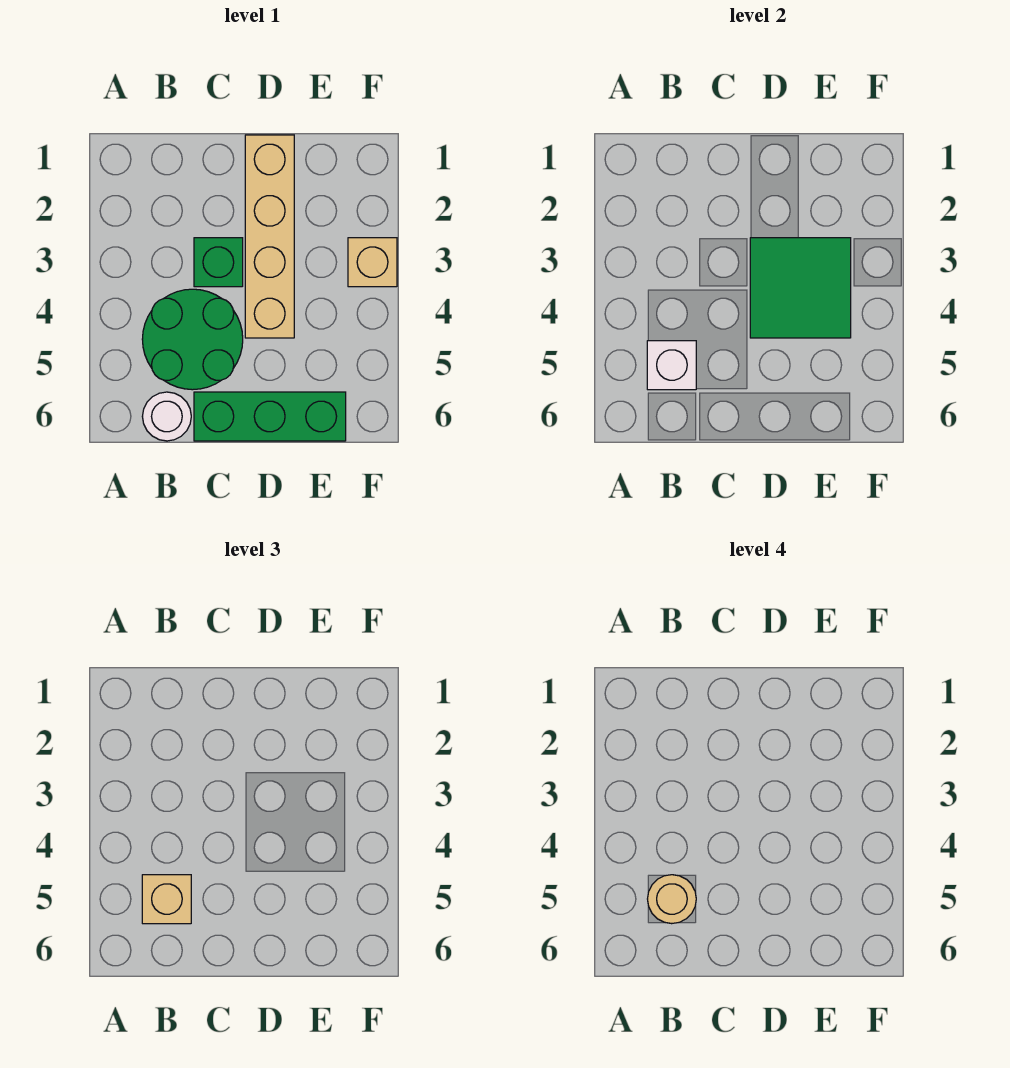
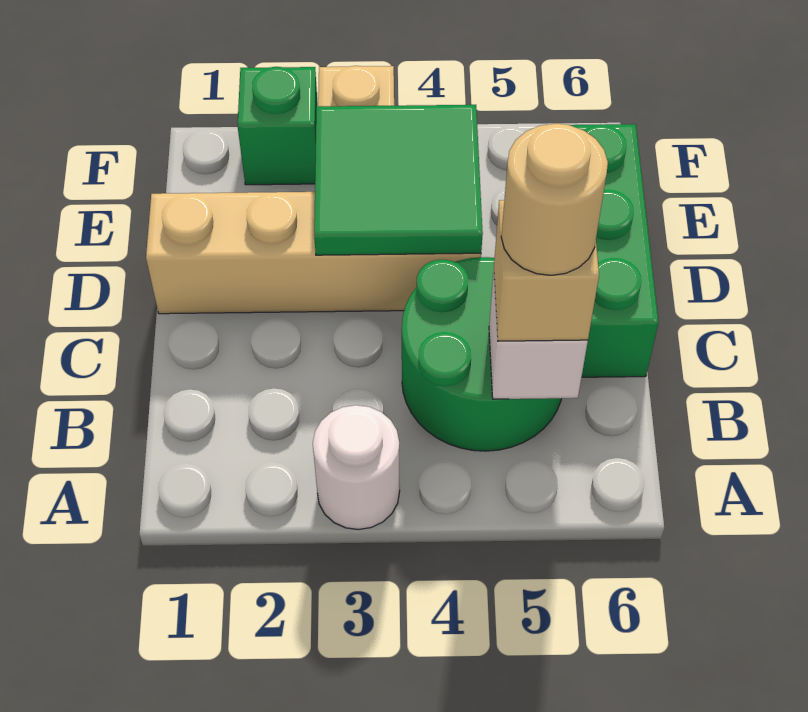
white 1x1 round brick [142,392,191,441] -> white 1x1 round brick moved to [313,405,400,530]
green 1x1 brick [194,238,243,287] -> green 1x1 brick moved to [237,67,318,185]

